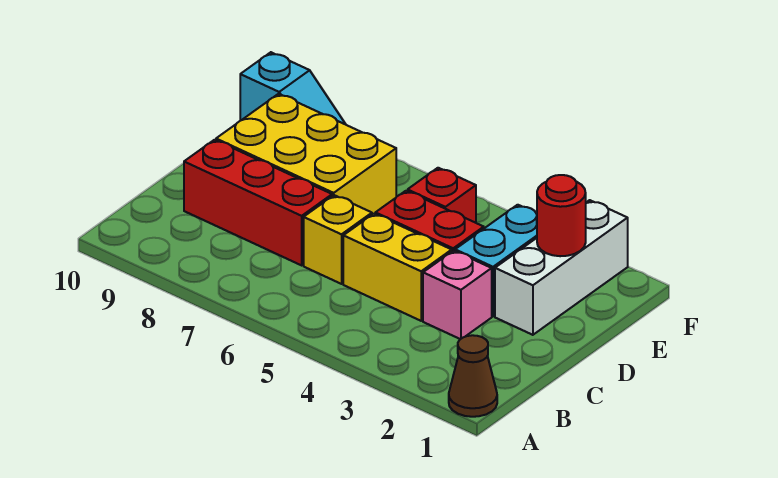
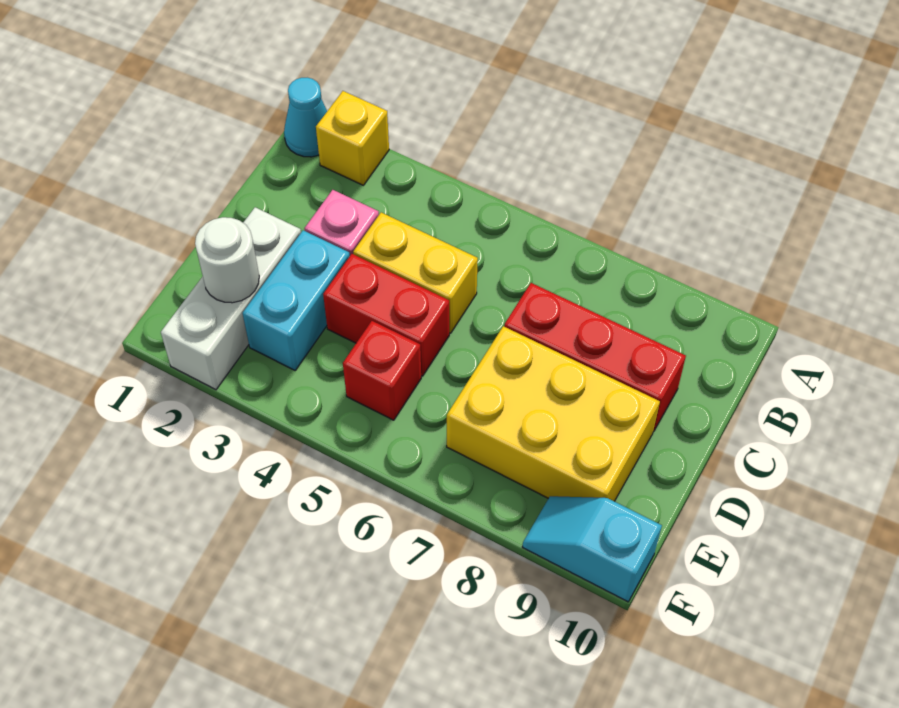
brown 1x1 cone [449,335,497,417] -> cyan 1x1 cone [284,78,327,157]
yellow 1x1 brick [304,195,372,284] -> yellow 1x1 brick moved to [316,91,389,185]
red 1x1 round brick [537,175,586,256] -> white 1x1 round brick [195,217,259,303]

